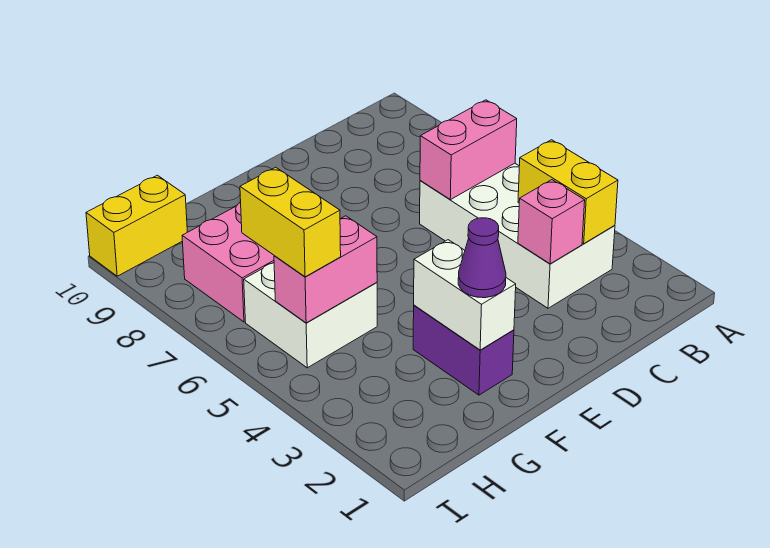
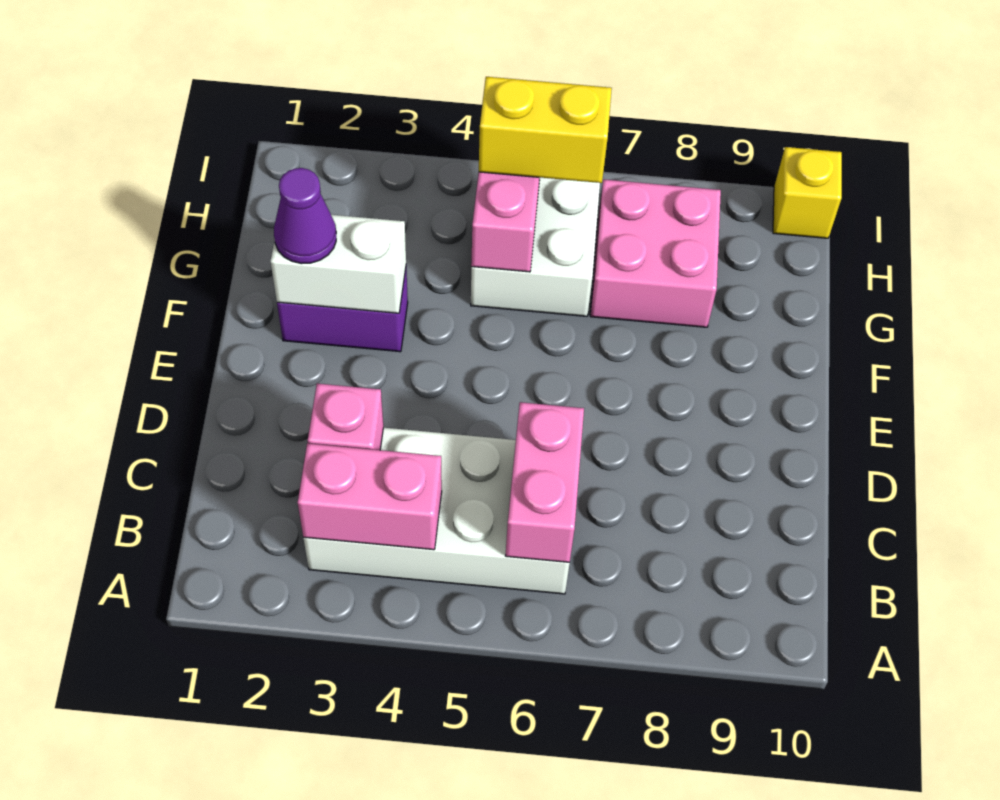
yellow 1x2 brick [518,140,618,244] -> pink 1x2 brick [298,443,442,550]
yellow 1x2 brick [86,175,187,276] -> yellow 1x1 brick [773,147,842,238]

